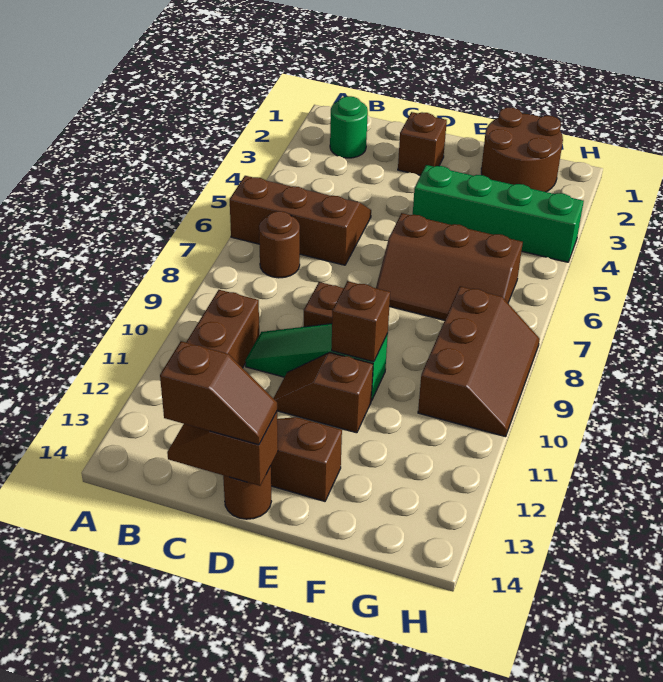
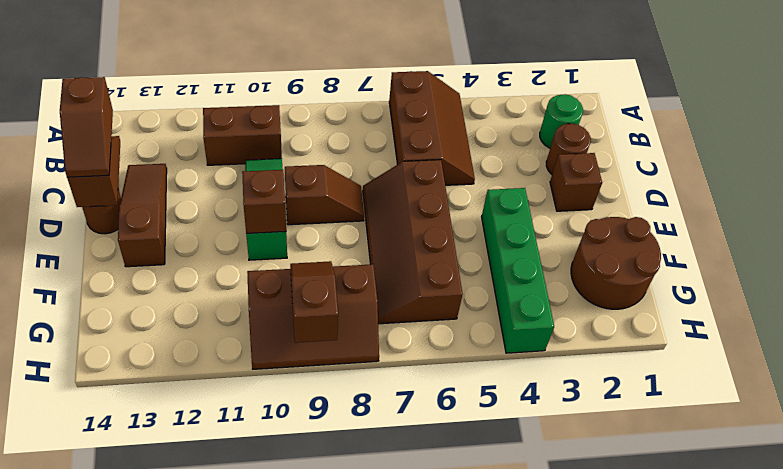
brown 1x1 round brick [259,211,300,278] -> brown 1x1 round brick moved to [546,124,591,174]
brown 1x2 slope [273,353,373,433] -> brown 1x2 slope moved to [290,261,338,343]
brown 2x3 slope [376,213,523,320] -> brown 2x4 slope [363,160,463,324]

